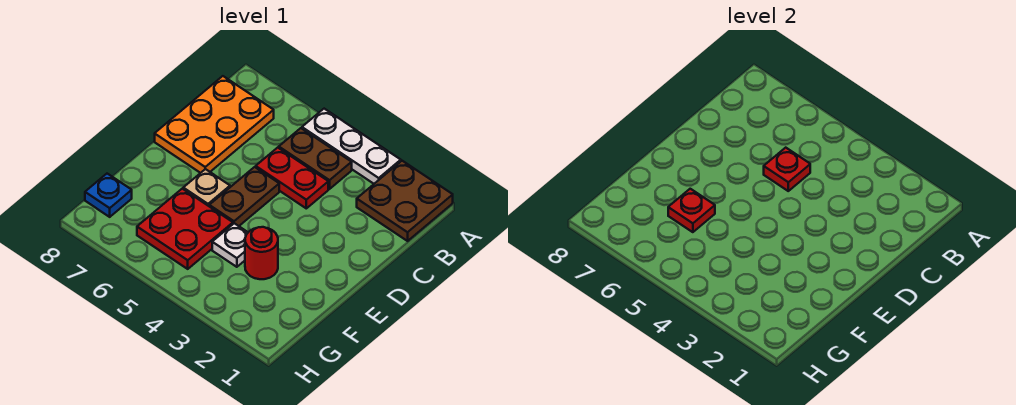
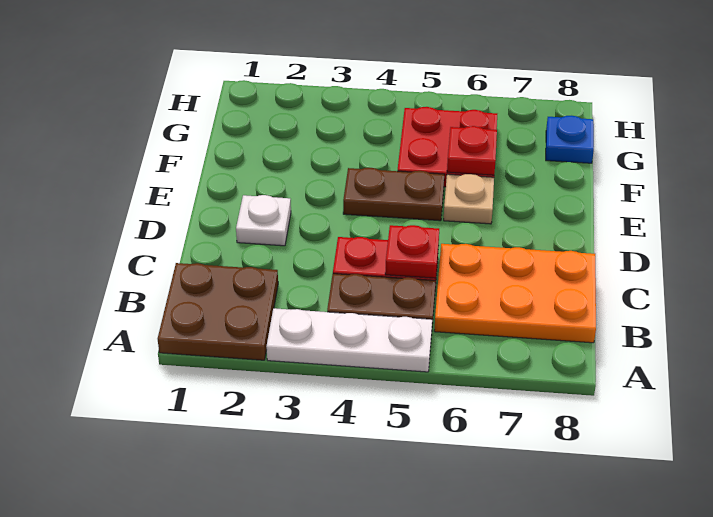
orange 2x3 plate [155,76,274,173] -> orange 2x3 plate turned to [434,244,596,343]
brown 1x2 plate [209,167,279,226] -> brown 1x2 plate turned to [343,168,444,221]
red 1x1 round brick [245,227,278,279] -> none
white 1x1 plate [212,223,248,267] -> white 1x1 plate moved to [236,195,291,246]

